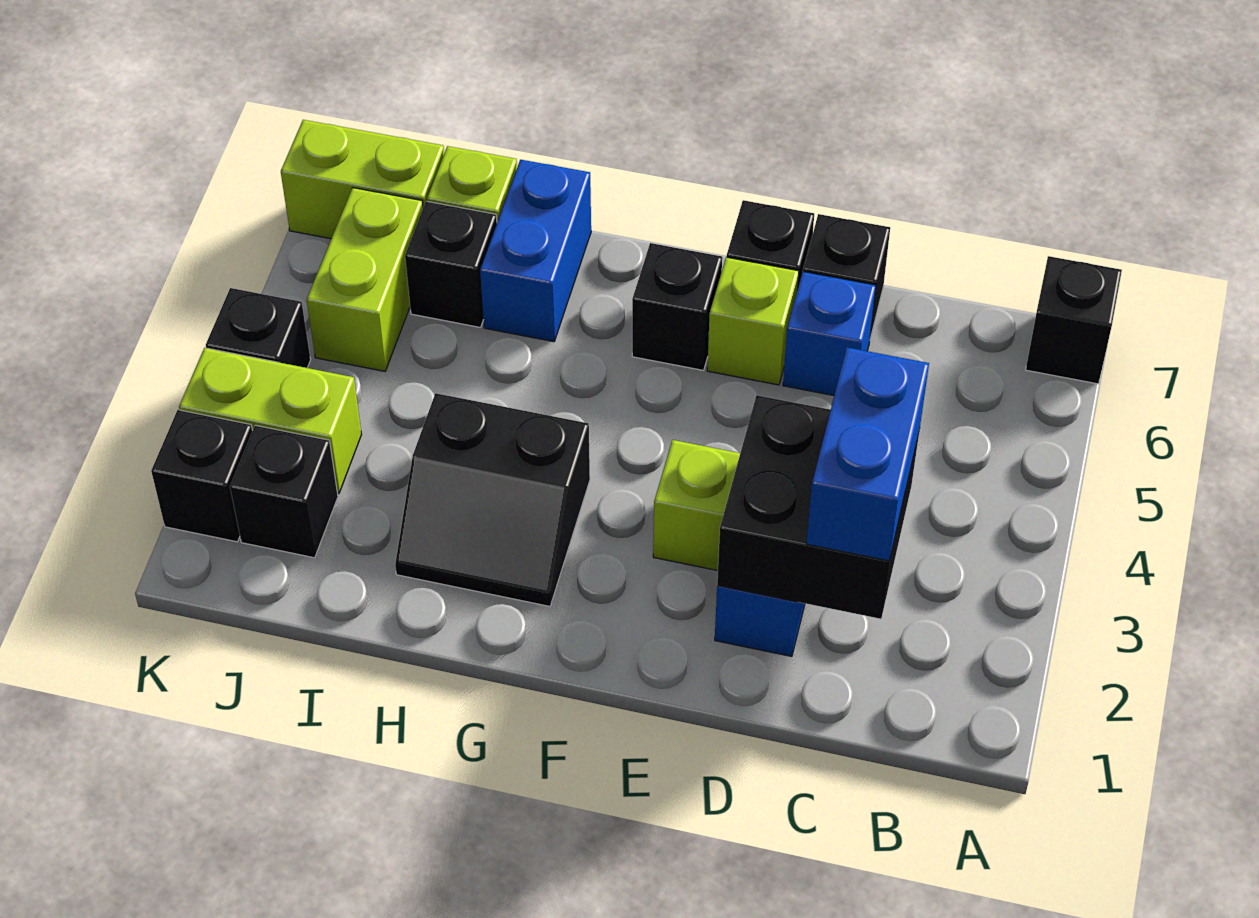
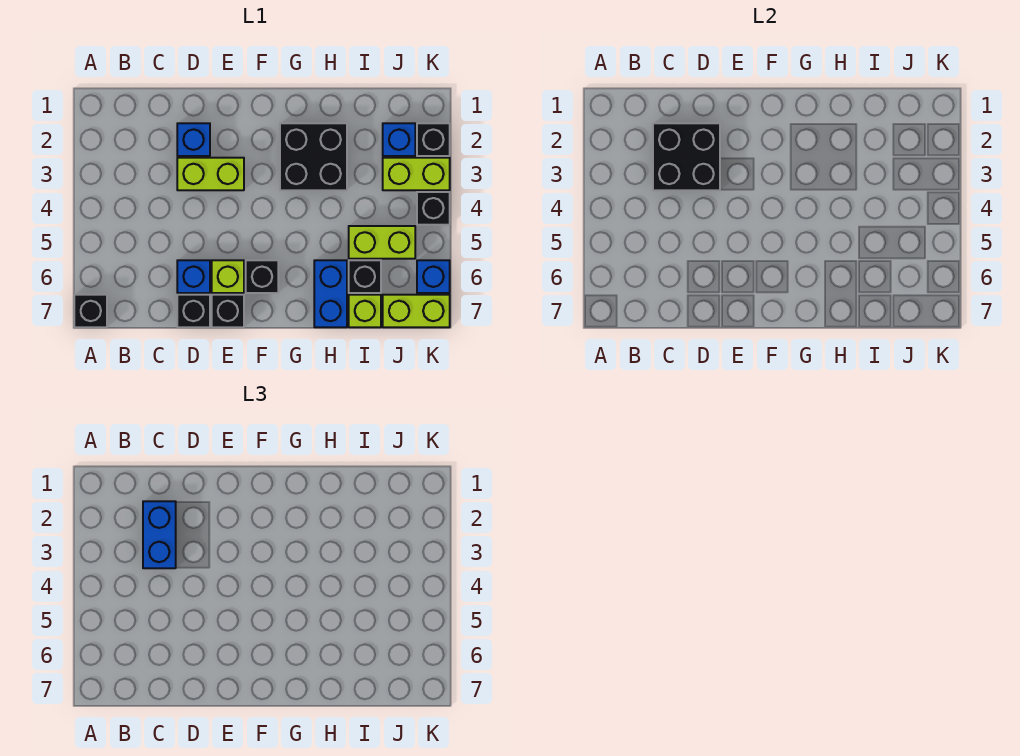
black 2x2 slope [395,393,590,606] -> black 2x2 brick [280,123,347,190]
black 1x1 brick [230,425,338,558] -> blue 1x1 brick [383,123,415,156]
lime 1x2 brick [307,188,423,371] -> lime 1x2 brick turned to [349,226,415,259]
none -> blue 1x1 brick [417,260,450,293]

